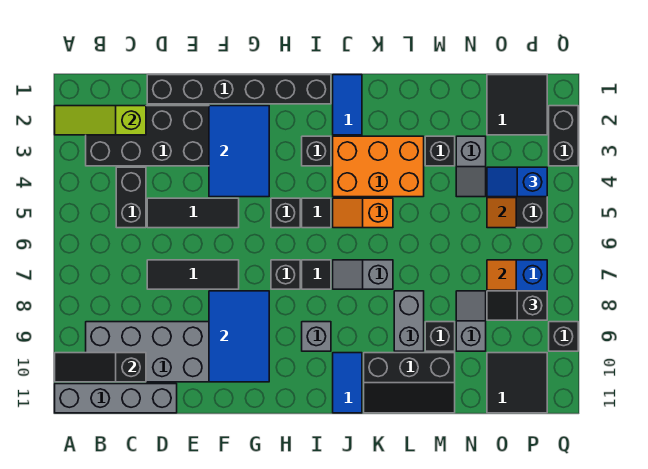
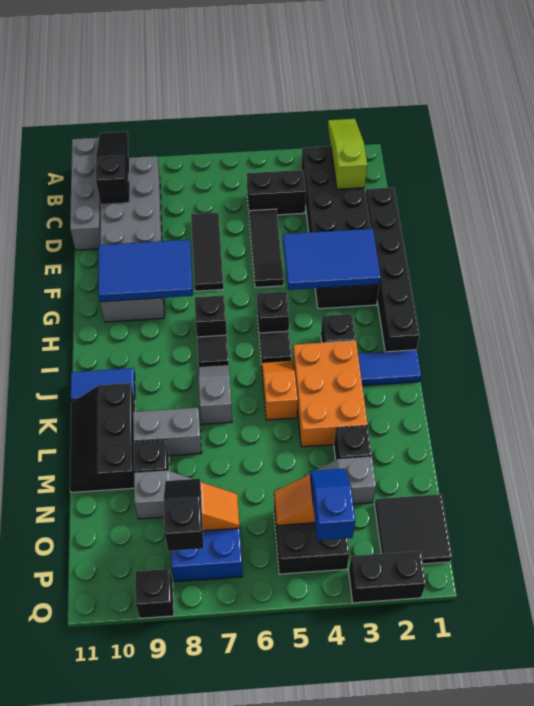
grey 1x1 brick [302,322,331,351] -> none
black 2x2 tile [487,353,547,413] -> none

